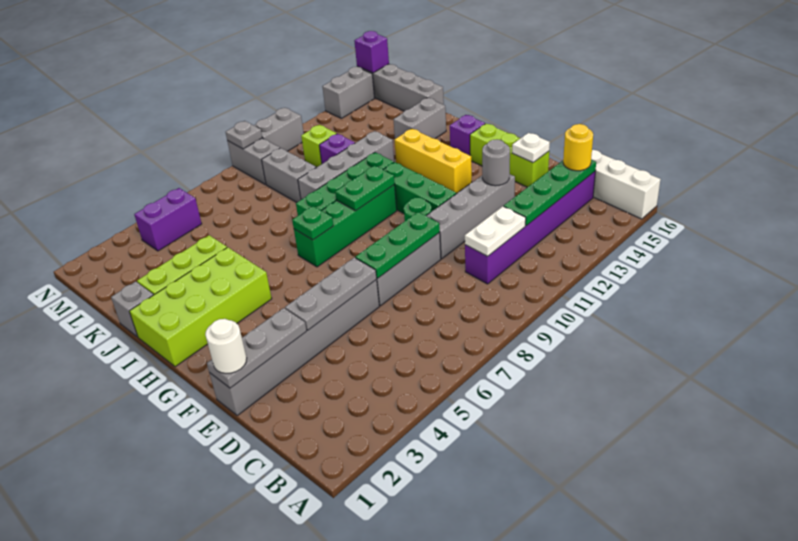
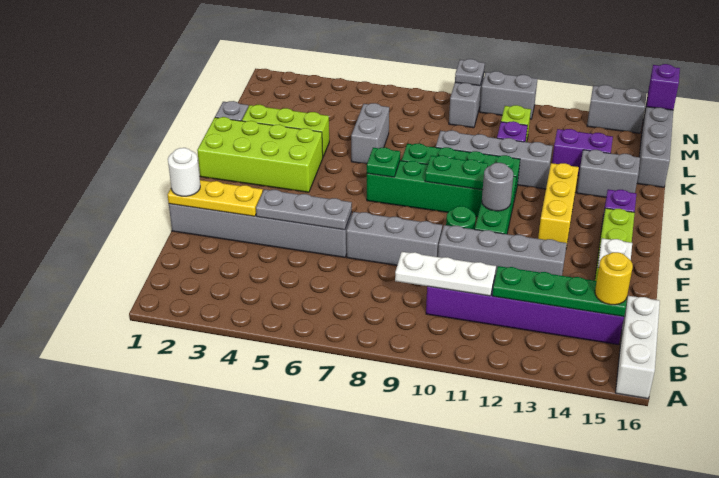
white 1x2 plate [465,206,526,256] -> white 1x3 plate [395,252,496,296]
grey 1x3 plate [207,308,307,388] -> yellow 1x3 plate [167,180,263,216]
green 1x3 plate [355,212,440,278] -> none
grey 1x1 round brick [482,139,510,186] -> grey 1x1 round brick moved to [482,163,513,211]
grey 1x2 brick [262,148,316,203] -> grey 1x2 brick moved to [351,103,389,164]
purple 1x2 brick [134,188,202,251] -> purple 1x2 brick moved to [552,129,613,176]

